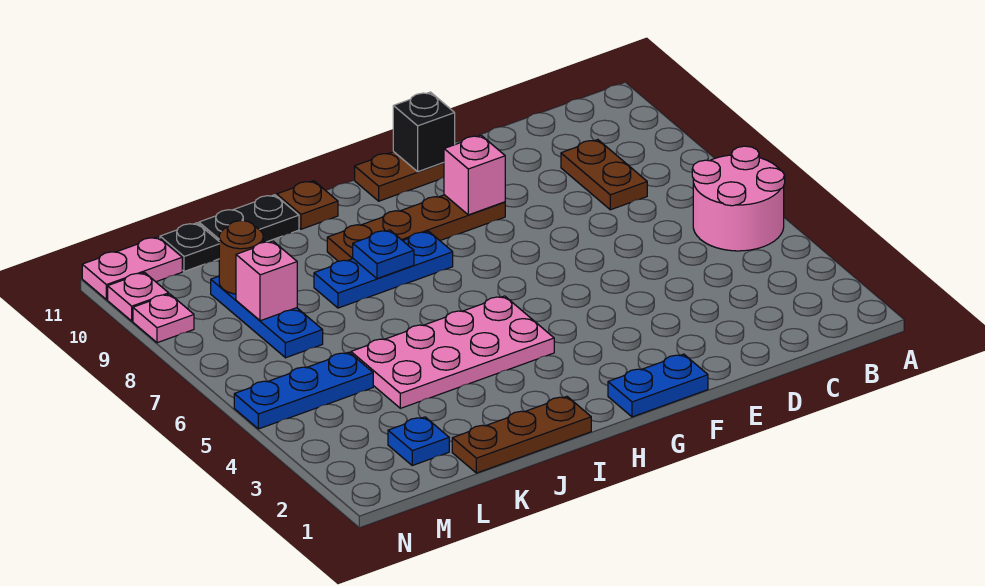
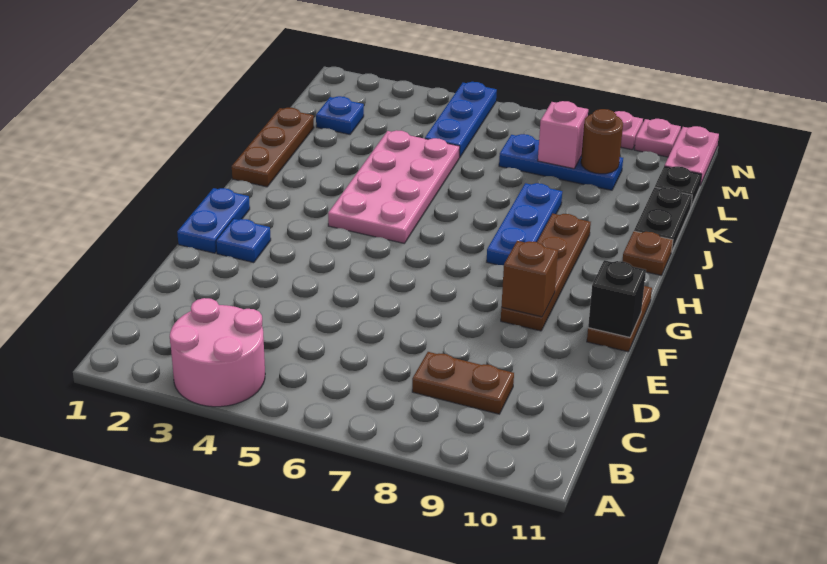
pink 2x2 round brick [692,146,785,251] -> pink 2x2 round brick moved to [170,298,265,407]
pink 1x1 brick [444,135,505,215] -> brown 1x1 brick [501,241,558,317]
blue 1x1 plate [353,230,414,278] -> blue 1x1 plate moved to [216,219,271,263]

